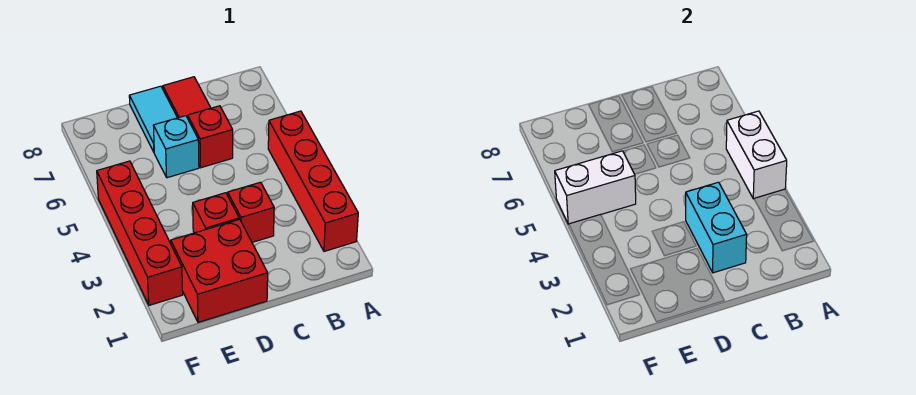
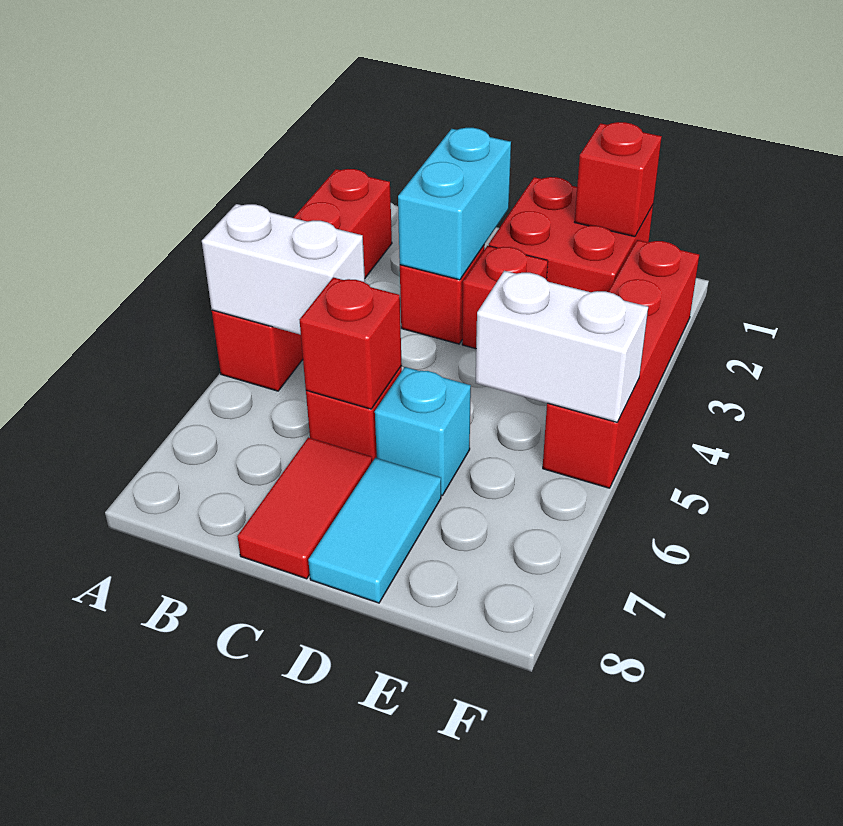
white 1x2 brick [726,111,787,199] -> white 1x2 brick turned to [202,204,365,335]
none -> red 1x1 brick [300,277,402,409]
none -> red 1x1 brick [575,122,662,237]

